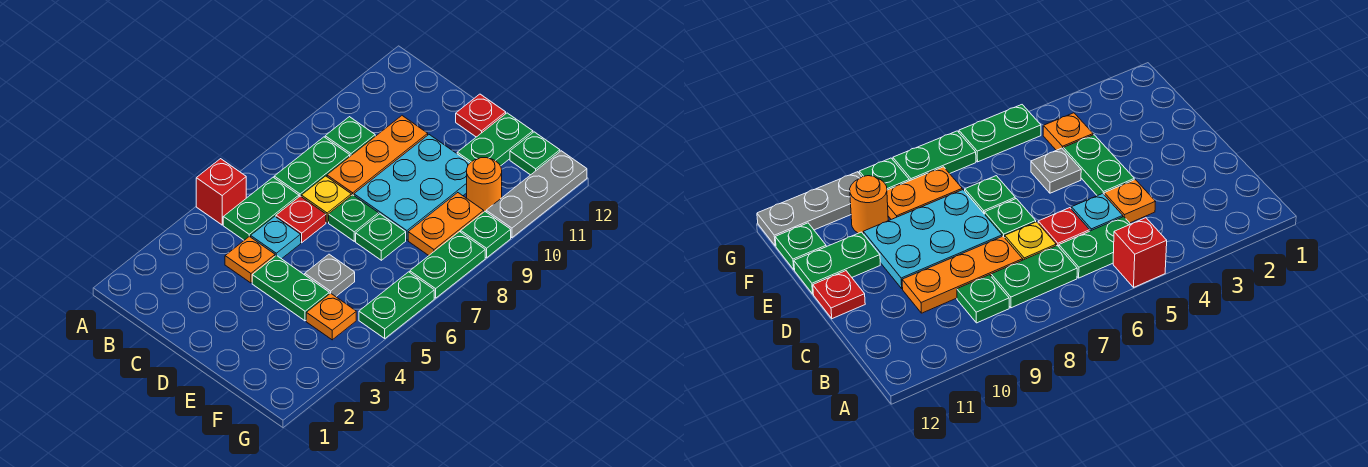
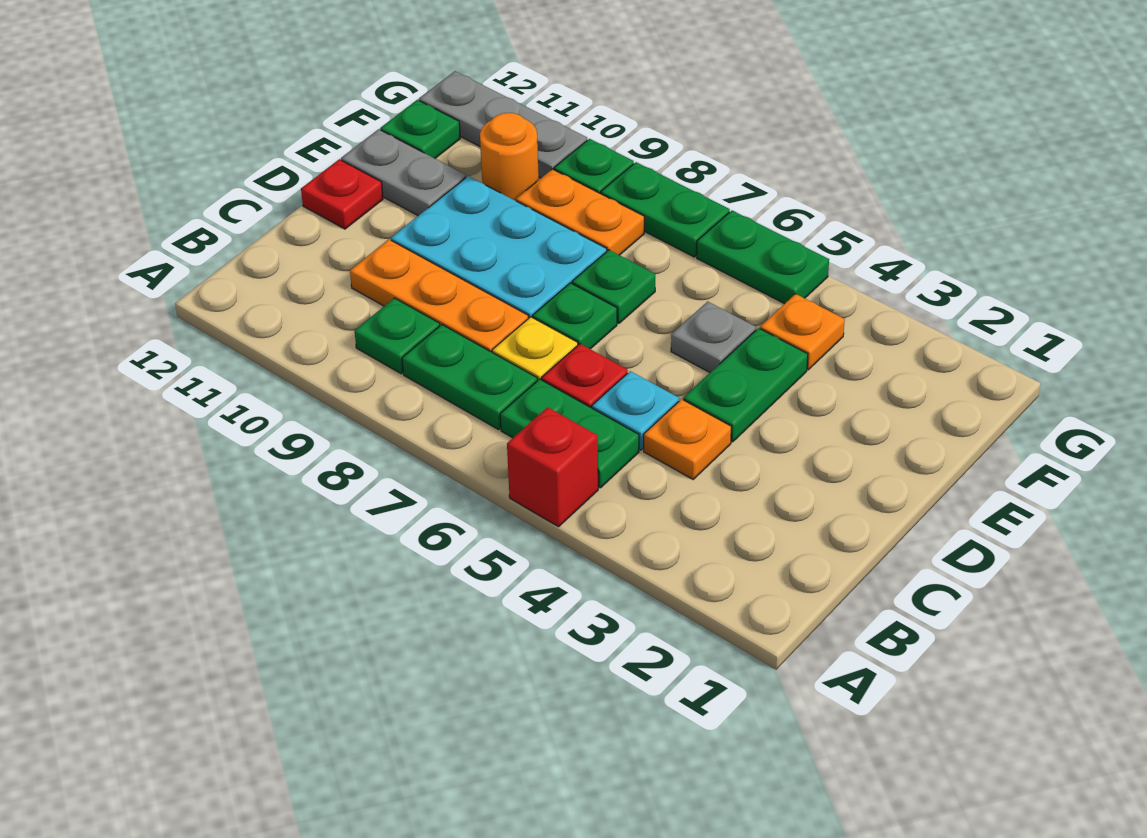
green 1x2 plate [457,113,533,166] -> grey 1x2 plate [341,129,466,216]

